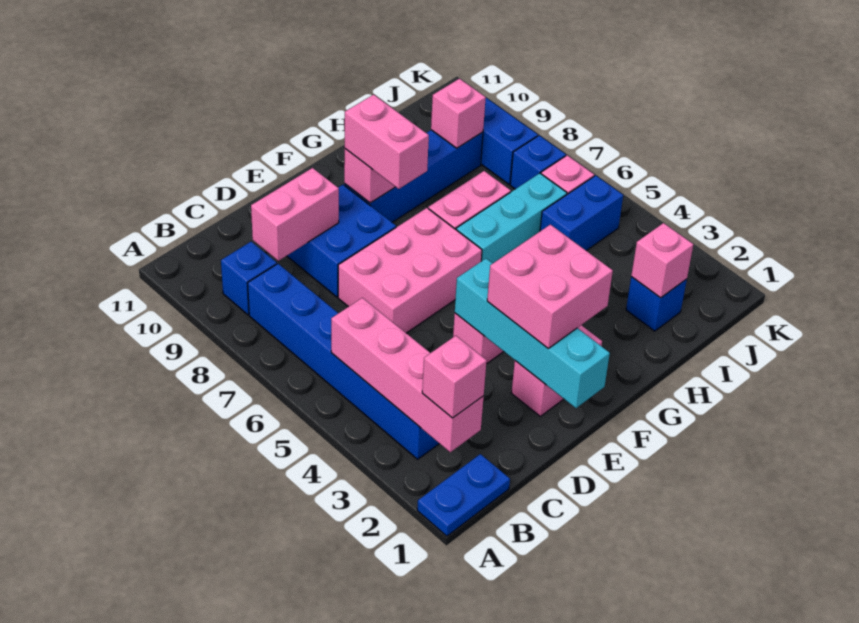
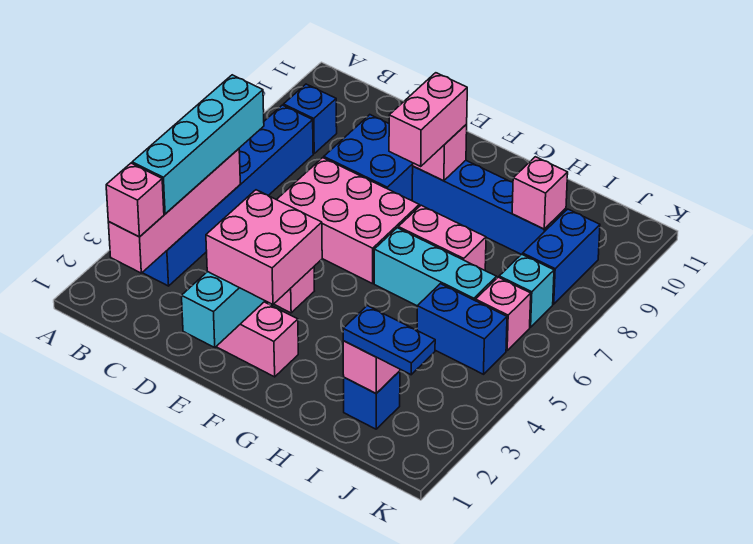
blue 1x2 plate [417,454,510,536] -> blue 1x2 plate moved to [343,306,435,375]
none -> cyan 1x4 brick [132,75,264,214]
pink 1x2 brick [251,168,339,261] -> none
blue 1x1 brick [510,136,566,189] -> cyan 1x1 brick [499,254,554,327]

